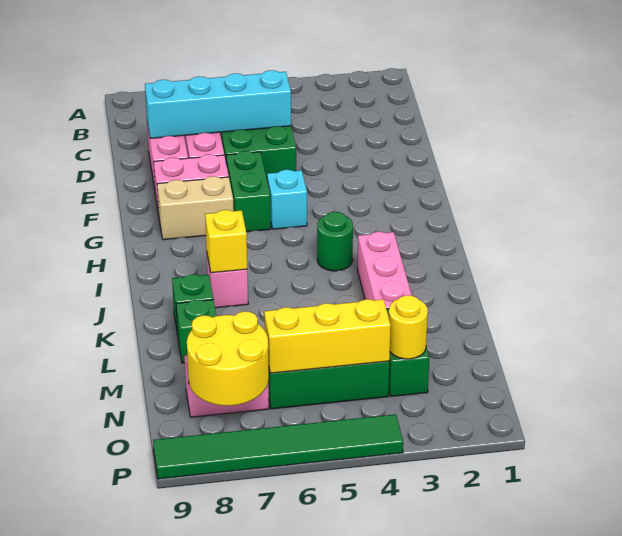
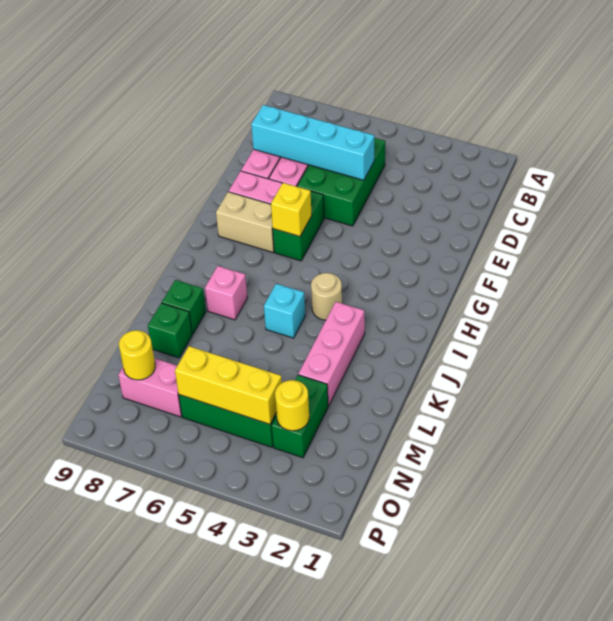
cyan 1x1 brick [267,170,307,229] -> cyan 1x1 brick moved to [264,284,305,338]
green 1x1 round brick [317,212,353,271] -> tan 1x1 round brick [311,273,342,320]
yellow 1x1 brick [205,210,247,273] -> yellow 1x1 brick moved to [271,183,312,236]
yellow 2x2 round brick [187,311,269,406] -> yellow 1x1 round brick [119,330,155,380]
green 1x6 tile [153,414,403,479] -> none

